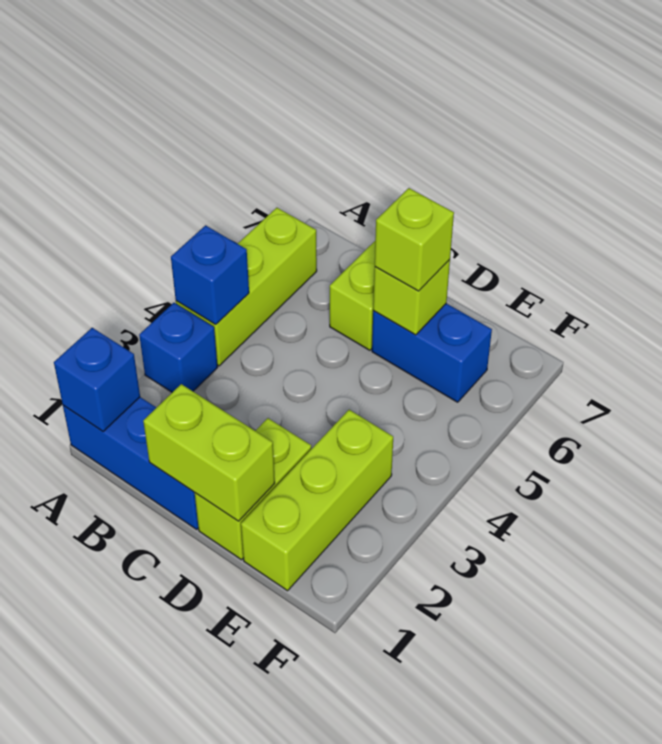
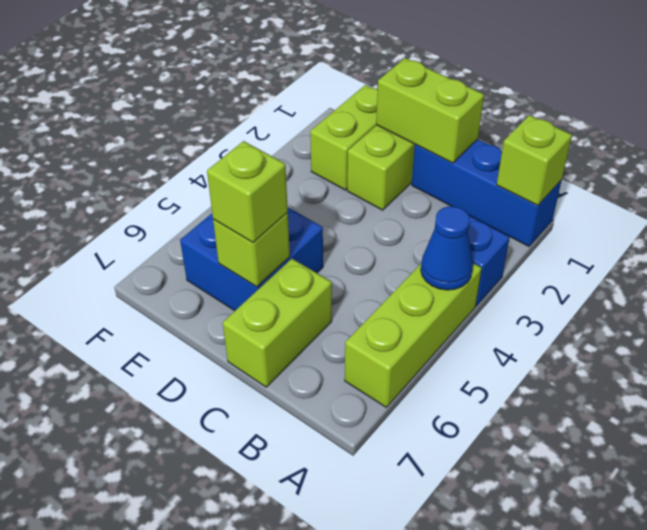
blue 1x1 brick [54,328,140,431] -> lime 1x1 brick [497,115,572,206]
blue 1x1 brick [171,225,249,324] -> blue 1x1 cone [421,206,473,290]
blue 1x2 brick [372,304,492,402] -> blue 2x2 brick [180,208,323,311]
lime 1x3 brick [241,410,393,591] -> lime 1x2 brick [310,85,378,190]

